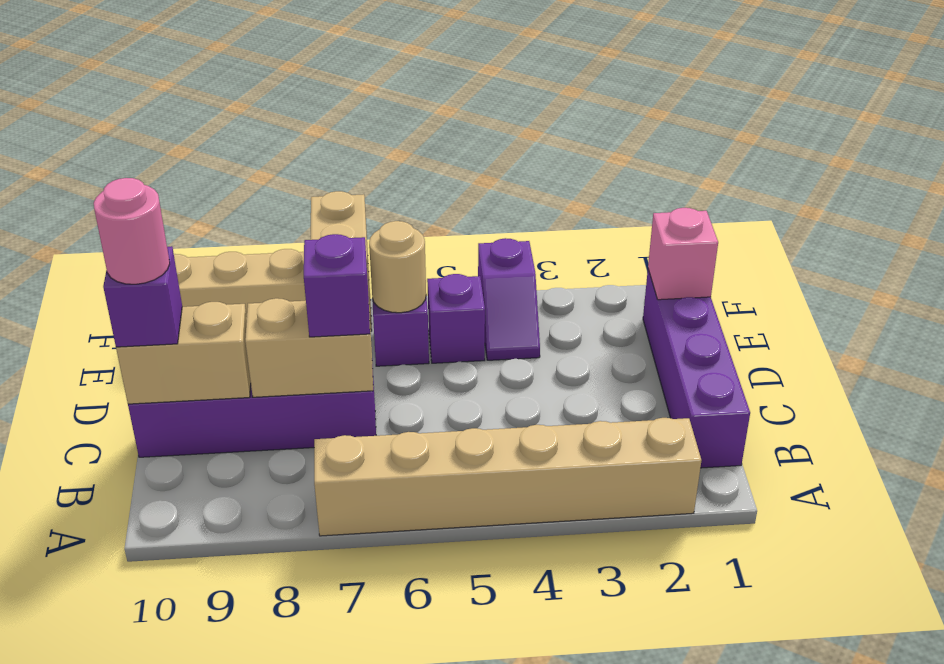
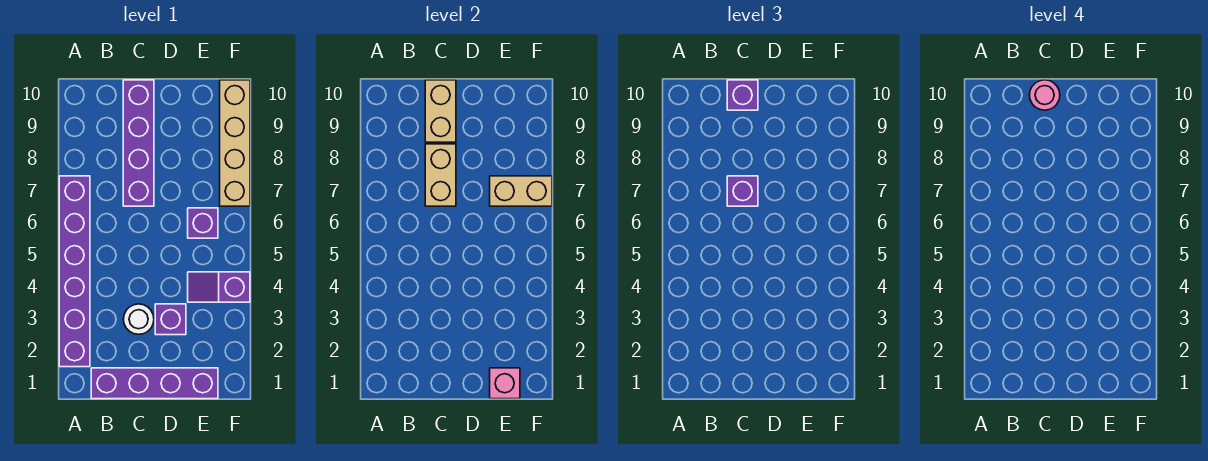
tan 1x6 brick [314,418,702,536] -> purple 1x6 brick [59,176,90,367]
none -> white 1x1 round brick [123,304,154,334]
purple 1x1 brick [427,274,485,363] -> purple 1x1 brick moved to [155,304,186,335]
tan 1x1 round brick [369,221,426,313] -> none

